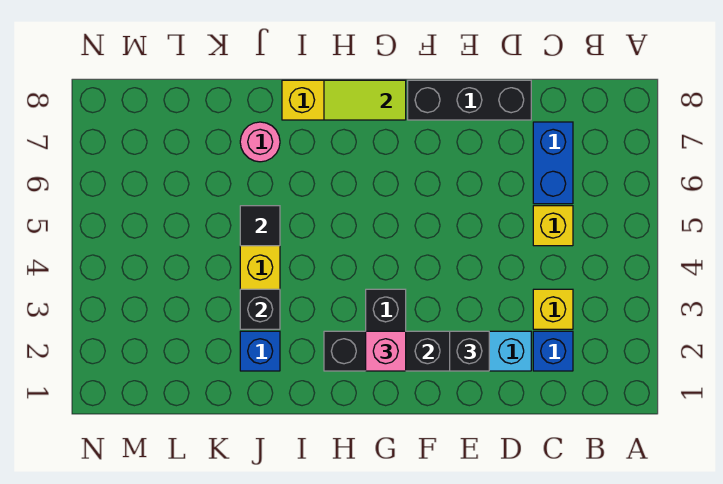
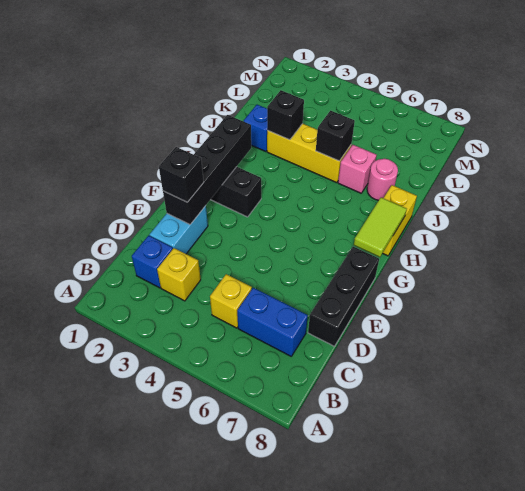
pink 1x1 brick [366,331,406,371] -> pink 1x1 brick moved to [338,145,377,193]
black 1x1 tile [240,206,280,246] -> black 1x1 brick [316,111,355,161]

